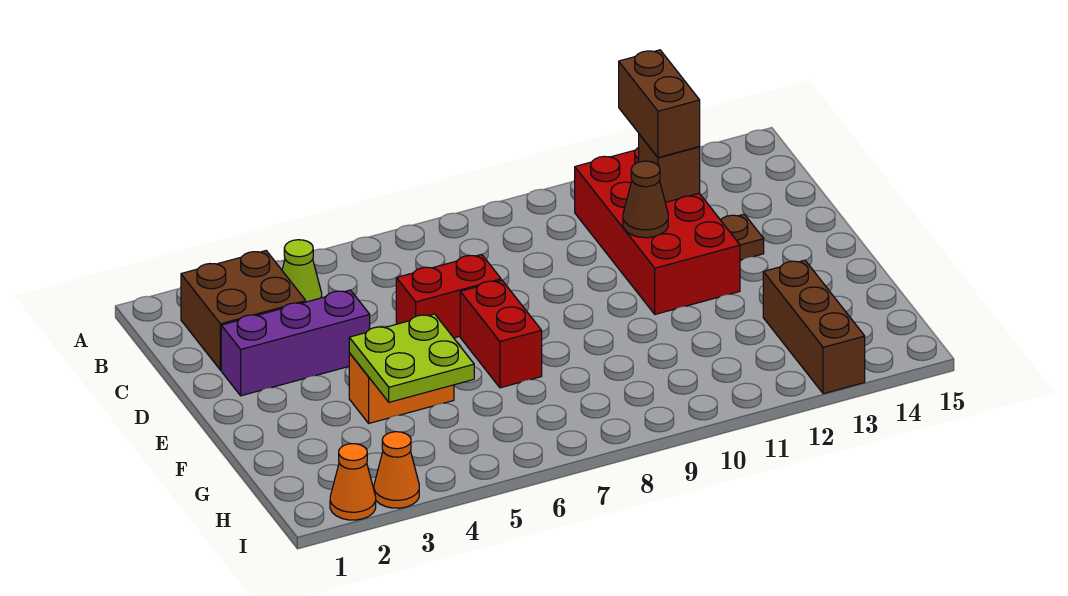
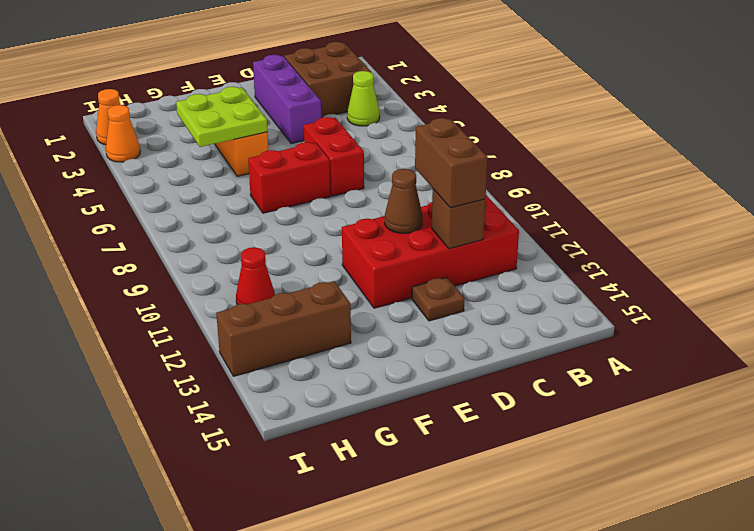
brown 1x2 brick [619,50,700,158] -> brown 1x2 brick turned to [415,118,488,208]
none -> red 1x1 cone [236,247,275,305]

